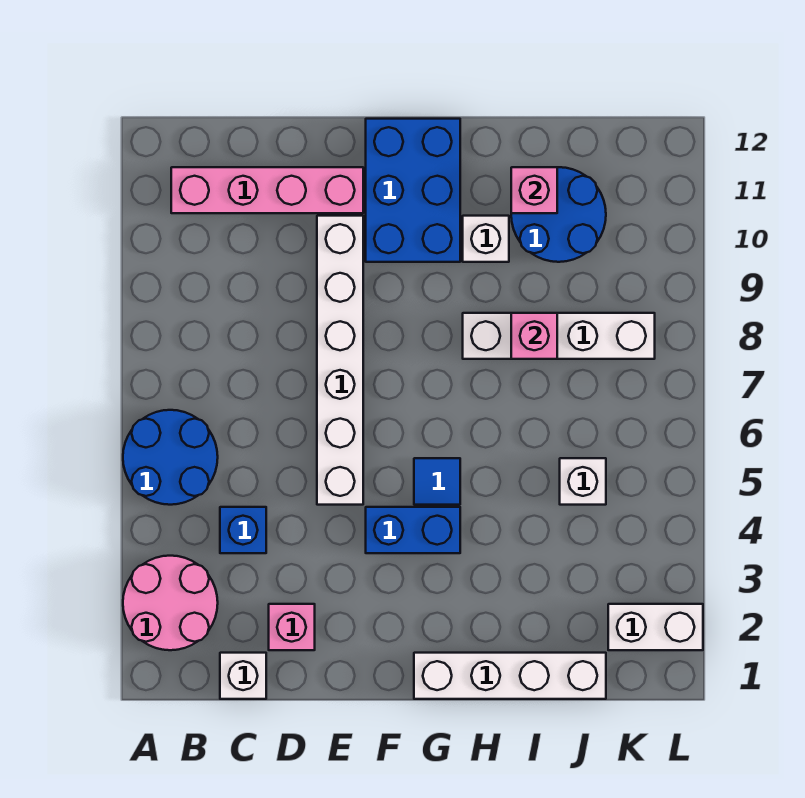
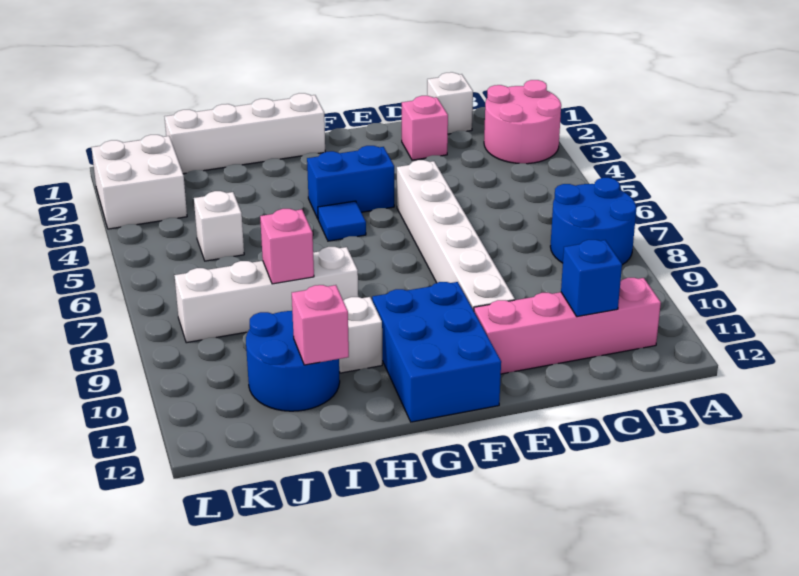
blue 2x2 round brick [123,410,218,505] -> blue 2x2 round brick moved to [550,178,636,265]
blue 1x1 brick [220,507,266,553] -> blue 1x1 brick moved to [561,240,622,317]
white 1x2 brick [608,604,703,650] -> white 2x2 brick [91,135,187,229]

